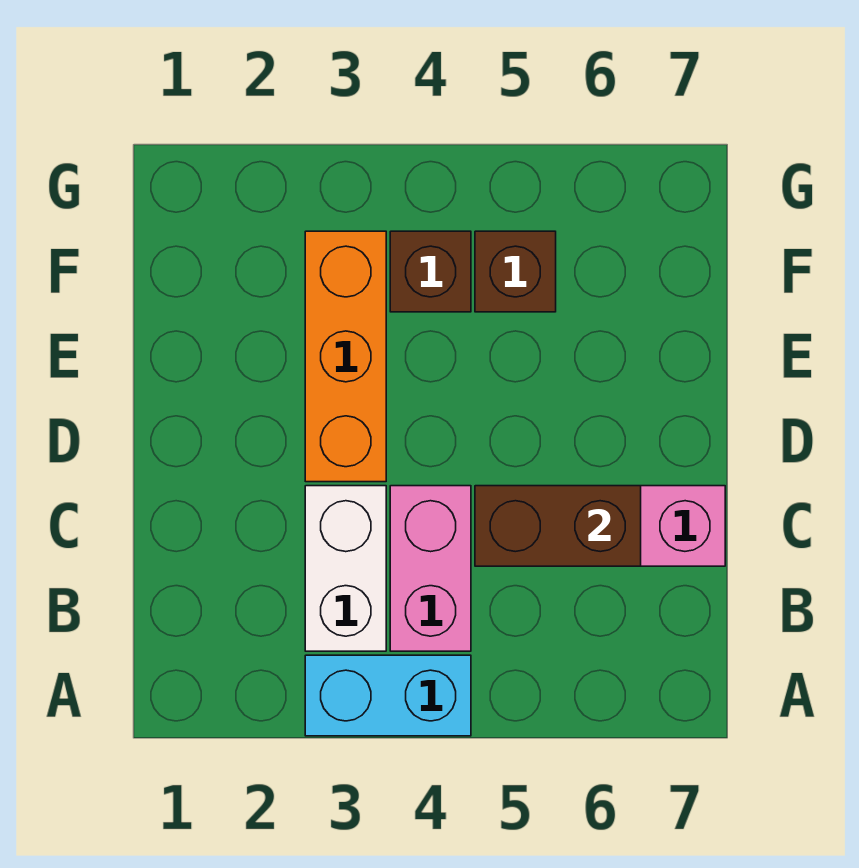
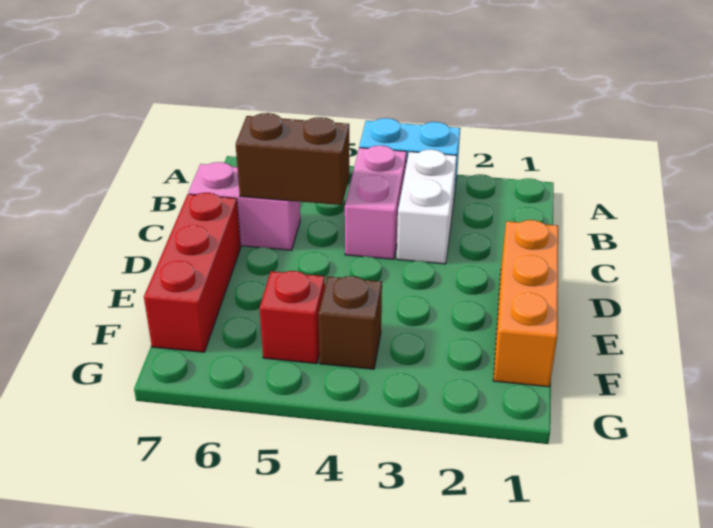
orange 1x3 brick [305,231,386,482] -> orange 1x3 brick moved to [493,220,558,387]
none -> red 1x3 brick [144,193,241,352]
brown 1x1 brick [475,231,556,312] -> red 1x1 brick [260,271,325,364]

